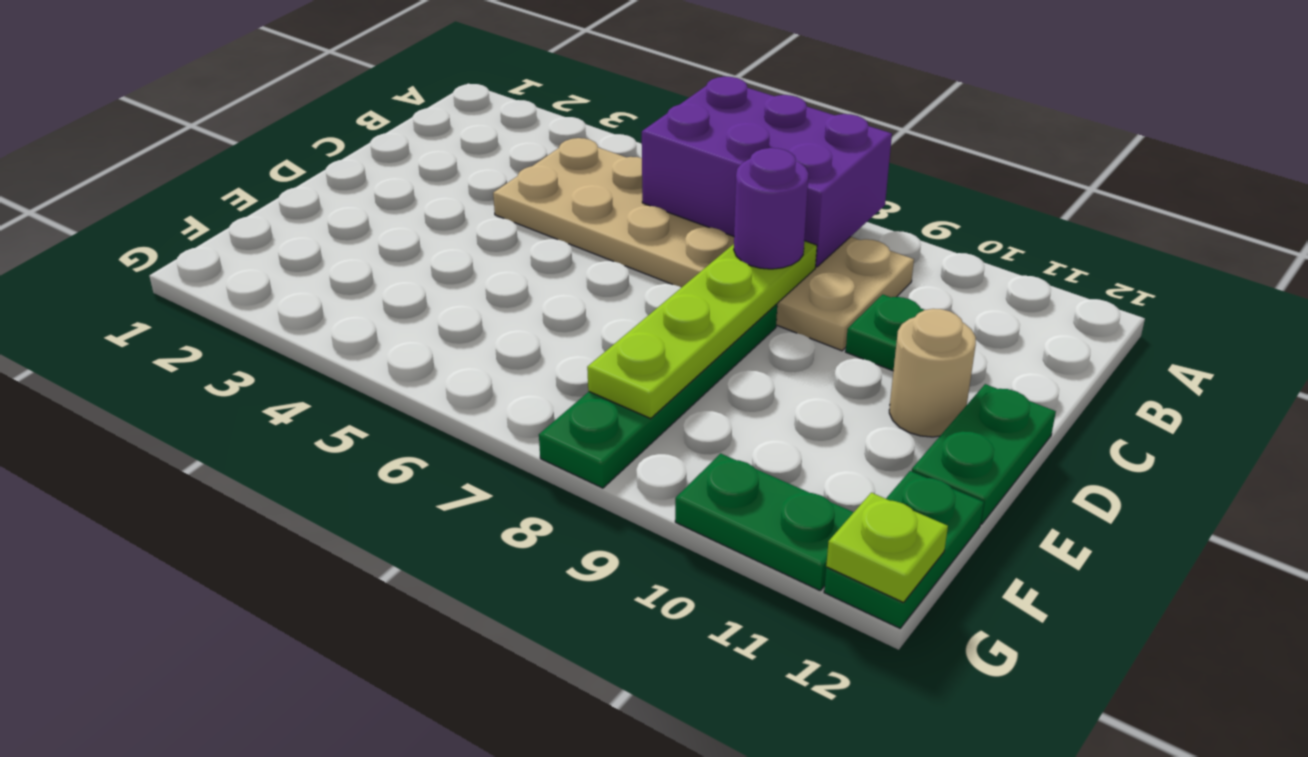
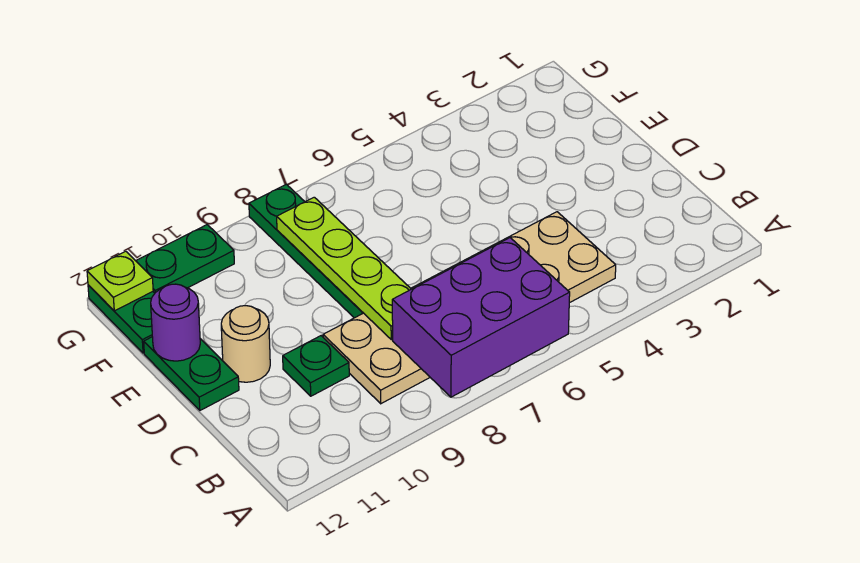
purple 1x1 round brick [734,148,809,269] -> purple 1x1 round brick moved to [151,284,200,361]

